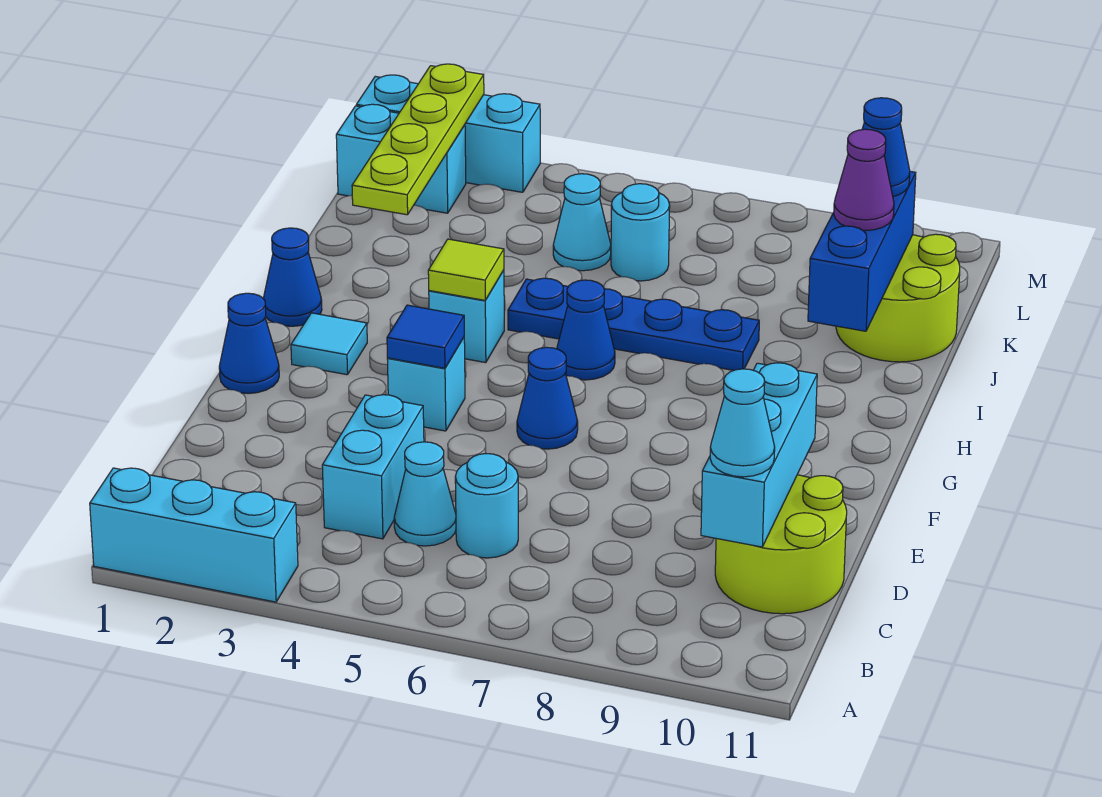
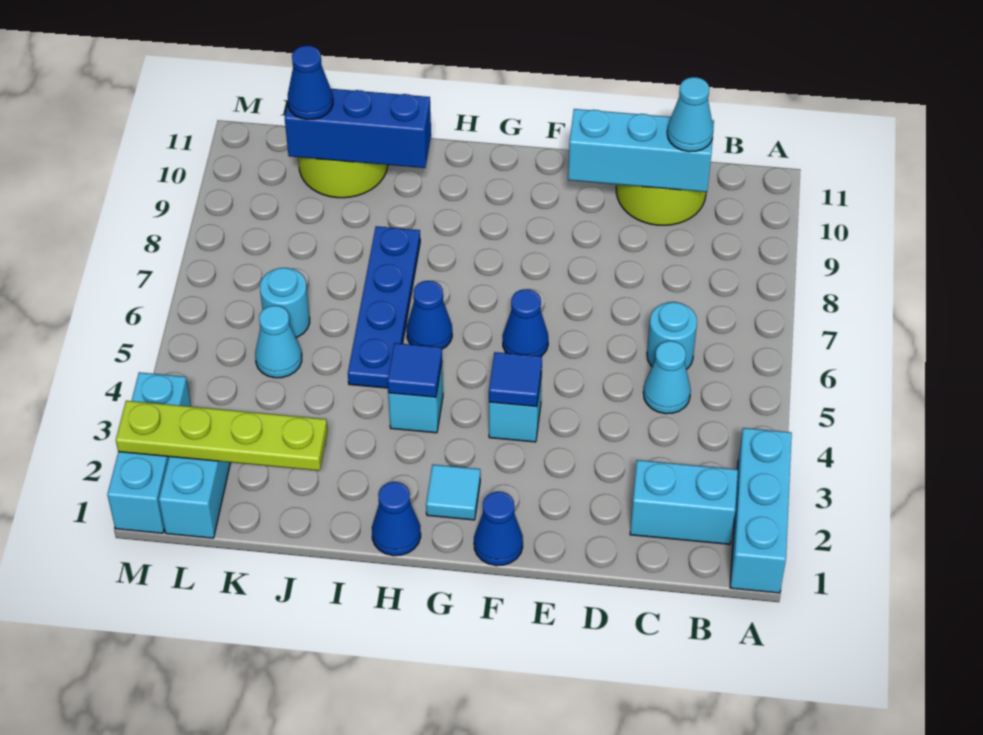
cyan 1x2 brick [322,395,424,539] -> cyan 1x2 brick moved to [630,460,738,544]
lime 1x1 tile [428,239,504,300] -> blue 1x1 tile [388,343,442,397]
purple 1x1 cone [834,129,894,231] -> none

